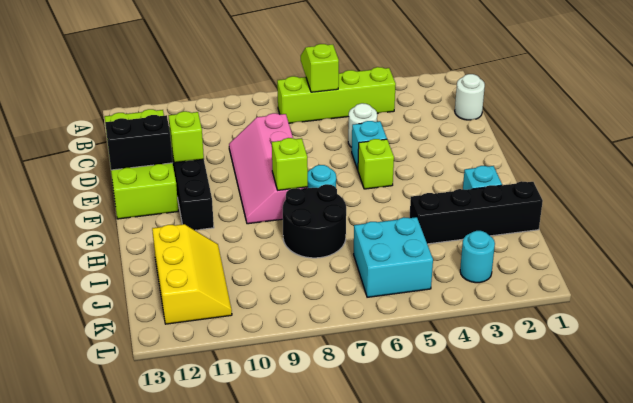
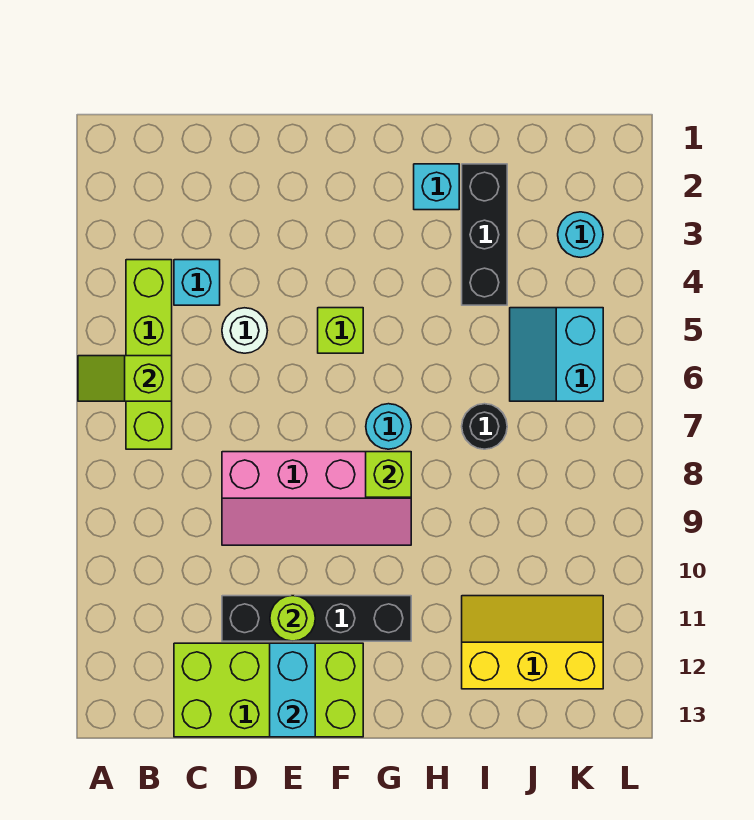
white 1x1 round brick [455,74,485,120] -> none
cyan 1x1 brick [352,121,387,170] -> cyan 1x1 brick moved to [174,260,220,305]
lime 1x1 brick [168,111,204,163] -> lime 1x1 round brick [270,596,315,641]
black 1x2 brick [105,115,173,170] -> cyan 1x2 brick [270,643,315,737]
black 2x2 round brick [283,184,346,258] -> black 1x1 round brick [462,404,507,449]
black 1x4 brick [410,181,543,244] -> black 1x3 brick [462,164,507,305]
cyan 2x2 brick [354,217,433,297] -> cyan 2x2 slope [510,308,603,401]

